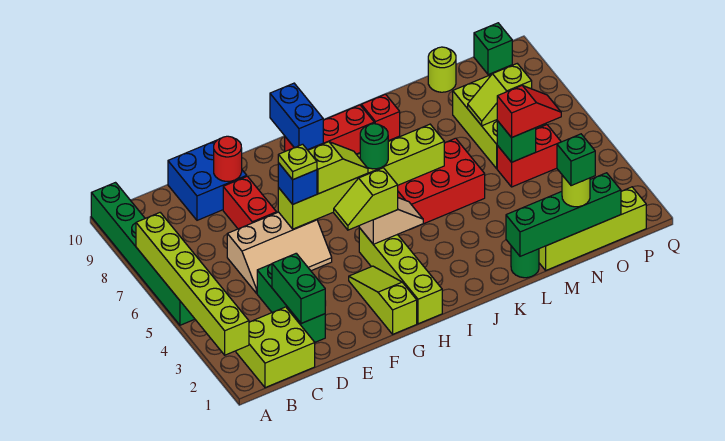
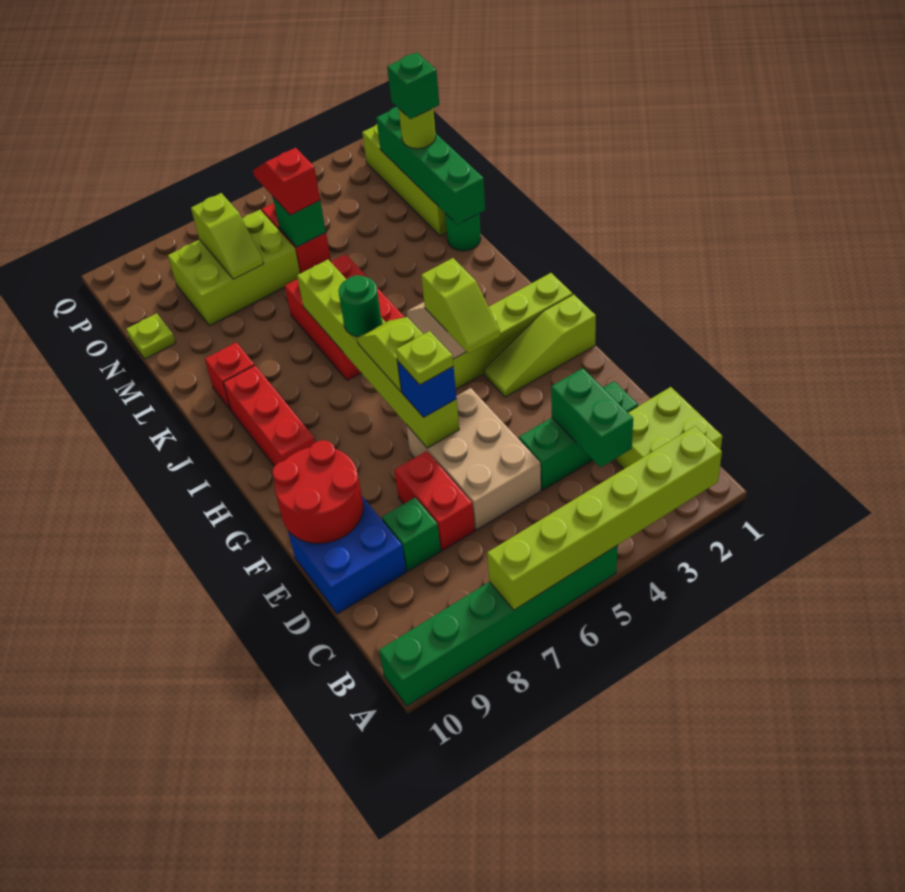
green 1x2 brick [272,253,325,323] -> green 1x2 brick turned to [551,368,633,467]
tan 2x3 slope [227,212,332,293] -> tan 2x3 brick [406,388,541,530]
red 1x2 brick [223,176,277,229] -> red 1x2 brick turned to [394,451,475,550]
red 1x1 round brick [214,136,242,181] -> red 2x2 round brick [272,440,363,543]
blue 1x2 brick [270,83,323,150] -> none
lime 1x1 round brick [428,47,456,92] -> lime 1x1 plate [126,313,176,359]
green 1x1 brick [474,23,512,75] -> green 1x1 brick moved to [382,498,441,571]

